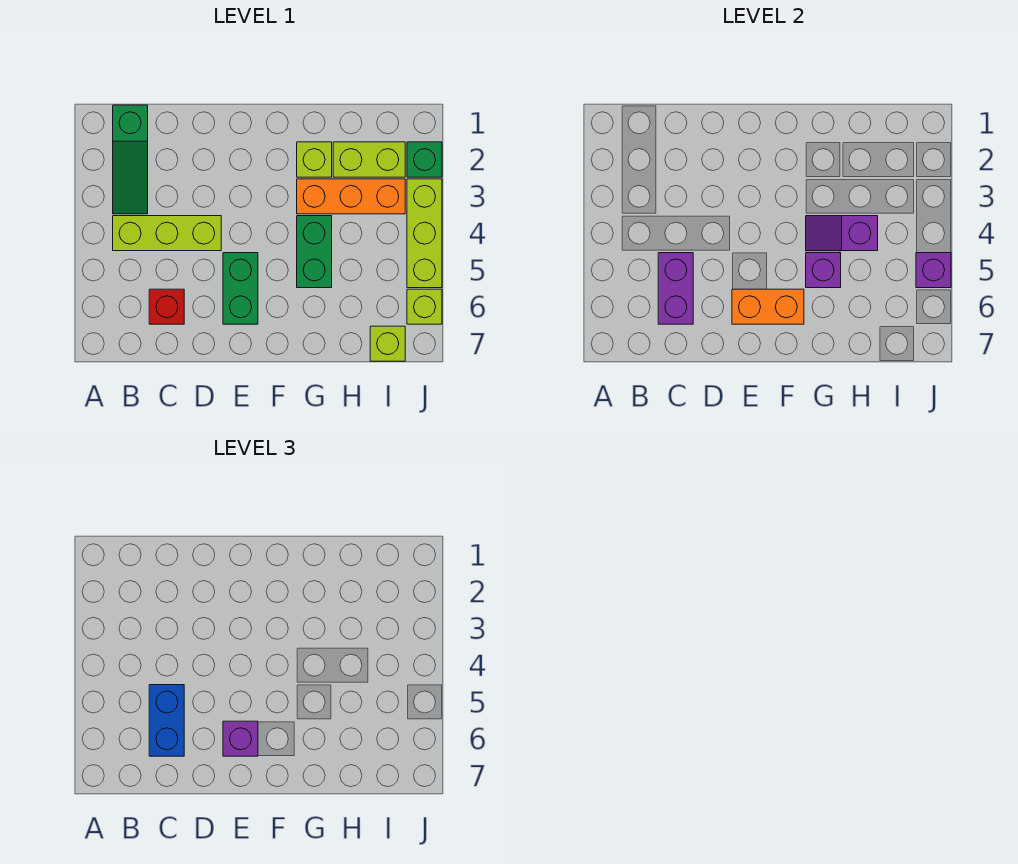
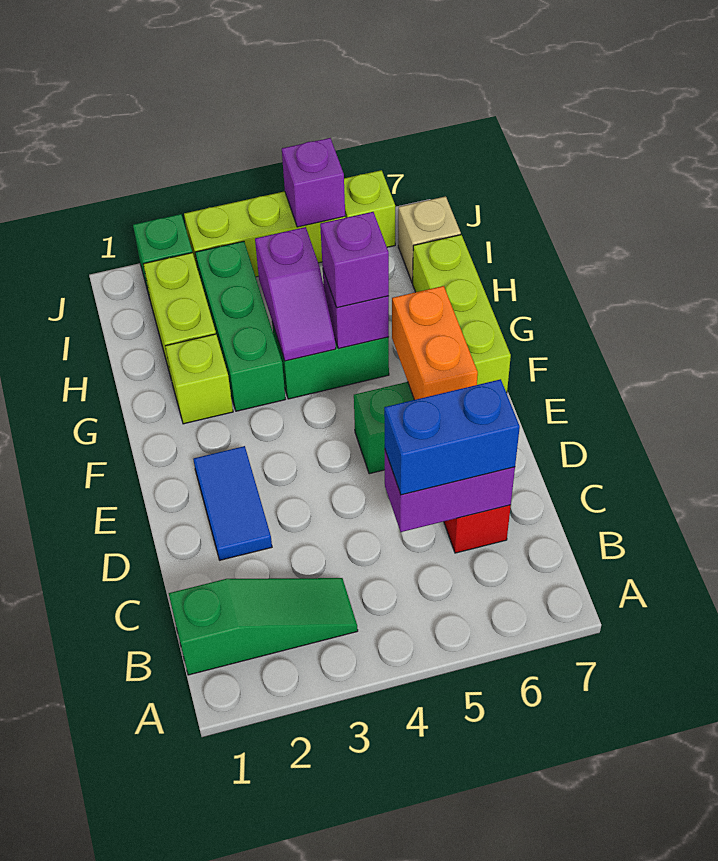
lime 1x3 brick [113,216,221,251] -> lime 1x3 brick moved to [413,235,511,393]
none -> blue 1x2 tile [193,446,272,560]
purple 1x1 brick [223,721,258,756] -> purple 1x1 brick moved to [320,212,389,308]
orange 1x3 brick [297,179,405,214] -> green 1x3 brick [195,241,285,411]
lime 1x1 brick [370,326,405,361] -> tan 1x1 brick [398,196,461,283]

